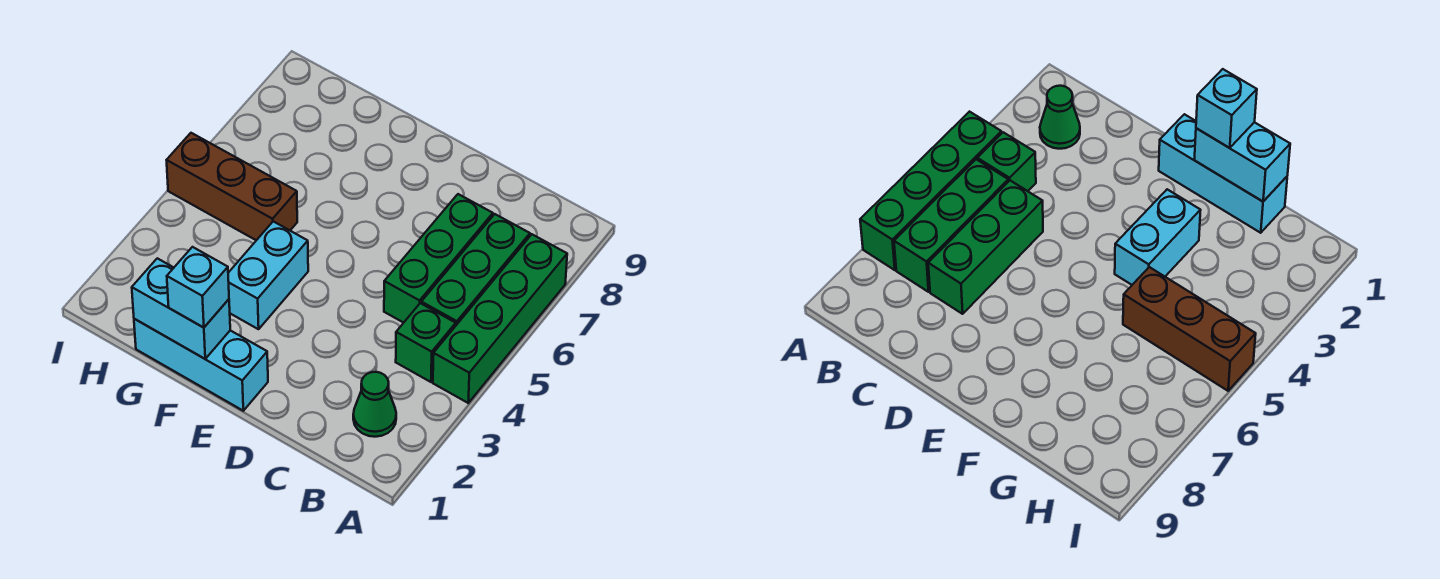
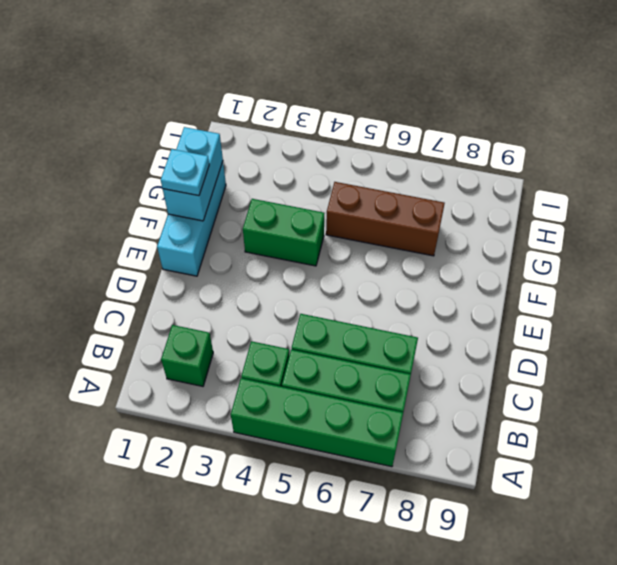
green 1x1 cone [353,372,396,437] -> green 1x1 brick [161,325,213,386]
cyan 1x1 brick [167,247,229,328] -> cyan 1x1 plate [161,149,209,196]
cyan 1x2 brick [228,221,308,329] -> green 1x2 brick [243,199,324,266]
brown 1x3 brick [167,133,297,240] -> brown 1x3 brick turned to [326,182,445,256]

